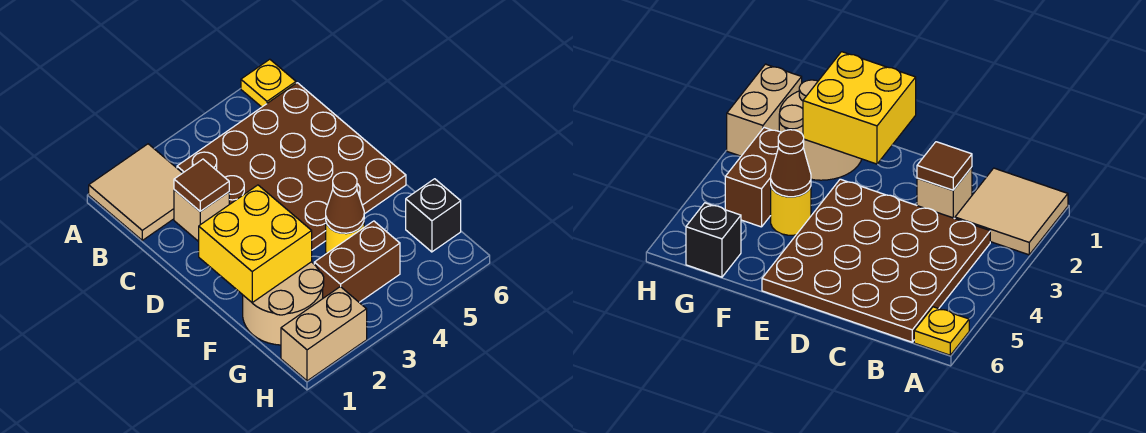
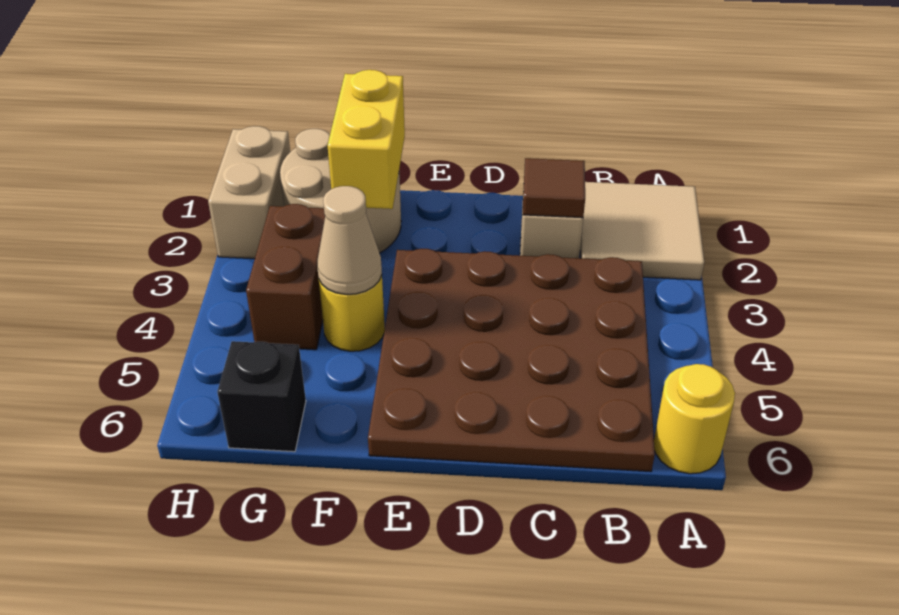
yellow 1x1 plate [241,59,296,107] -> yellow 1x1 round brick [654,364,735,474]
yellow 2x2 brick [199,185,312,303] -> yellow 1x2 brick [327,70,405,209]
brown 1x1 cone [326,172,364,233] -> tan 1x1 cone [317,186,382,295]

